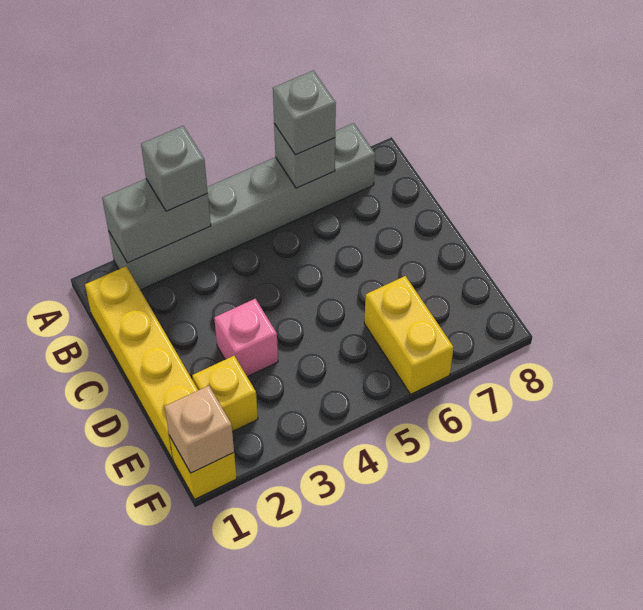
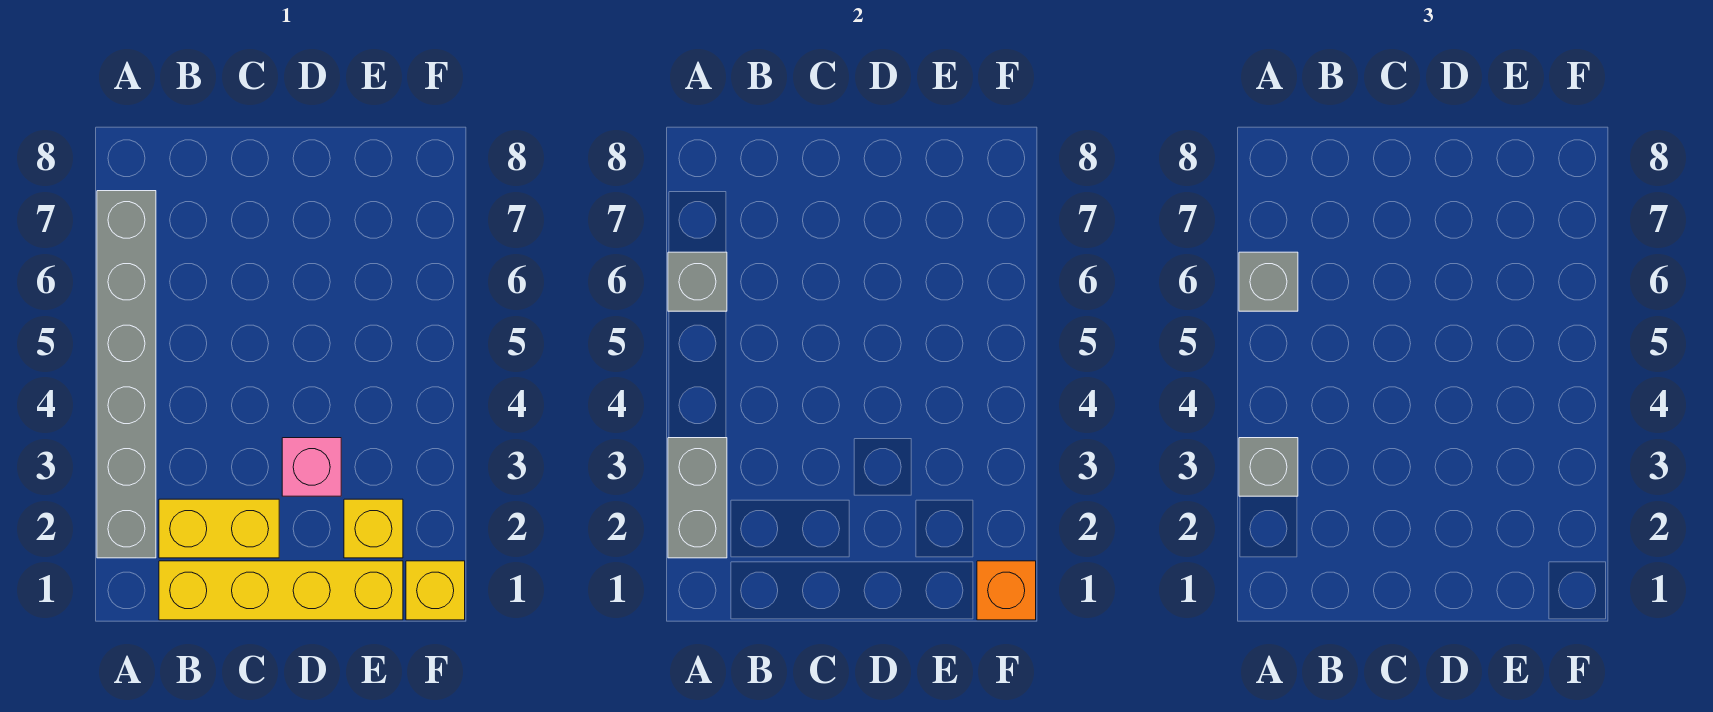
yellow 1x2 brick [364,276,454,394] -> yellow 1x2 brick moved to [159,499,279,558]
tan 1x1 brick [165,386,234,473] -> orange 1x1 brick [977,561,1036,620]

